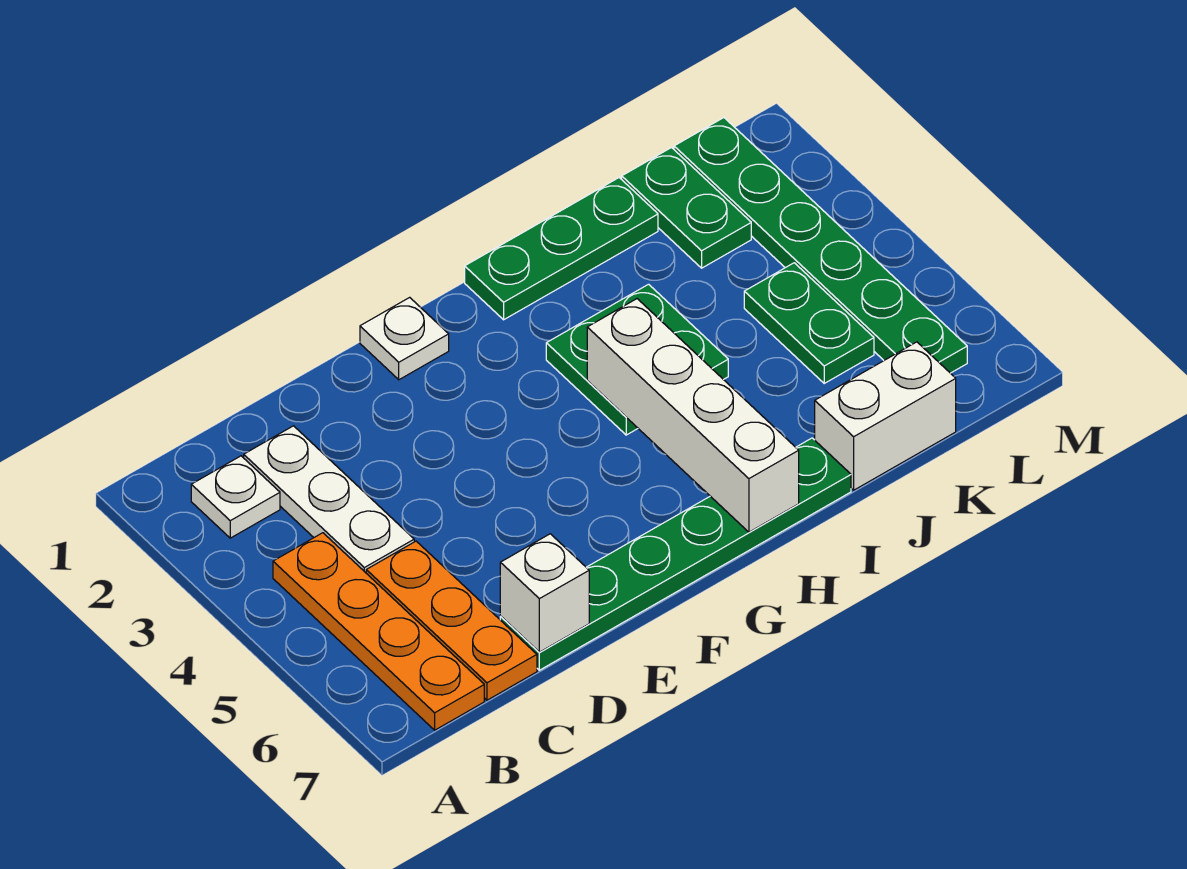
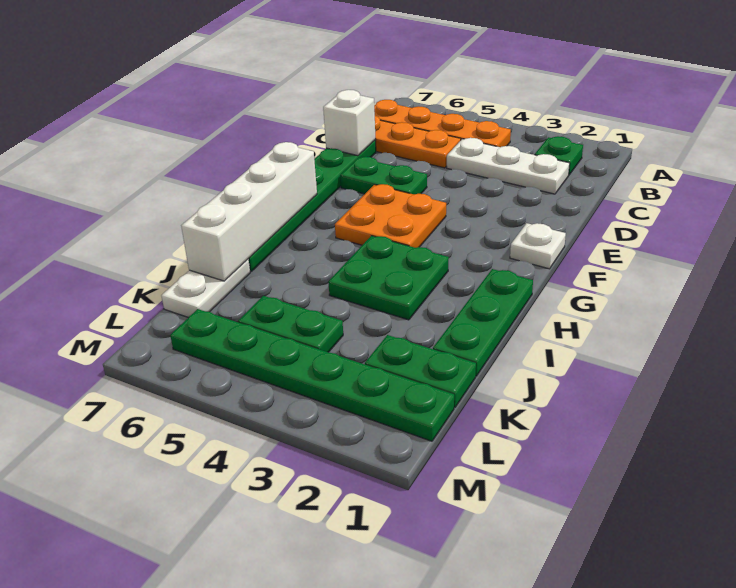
white 1x1 plate [191,456,280,538] -> green 1x1 plate [535,136,583,175]
none -> green 1x2 plate [340,157,427,194]
none -> orange 2x2 plate [335,184,446,248]
white 1x4 brick [587,299,799,532] -> white 1x4 brick turned to [181,142,317,281]
white 1x2 brick [815,342,956,490] -> white 1x2 plate [161,259,250,318]

